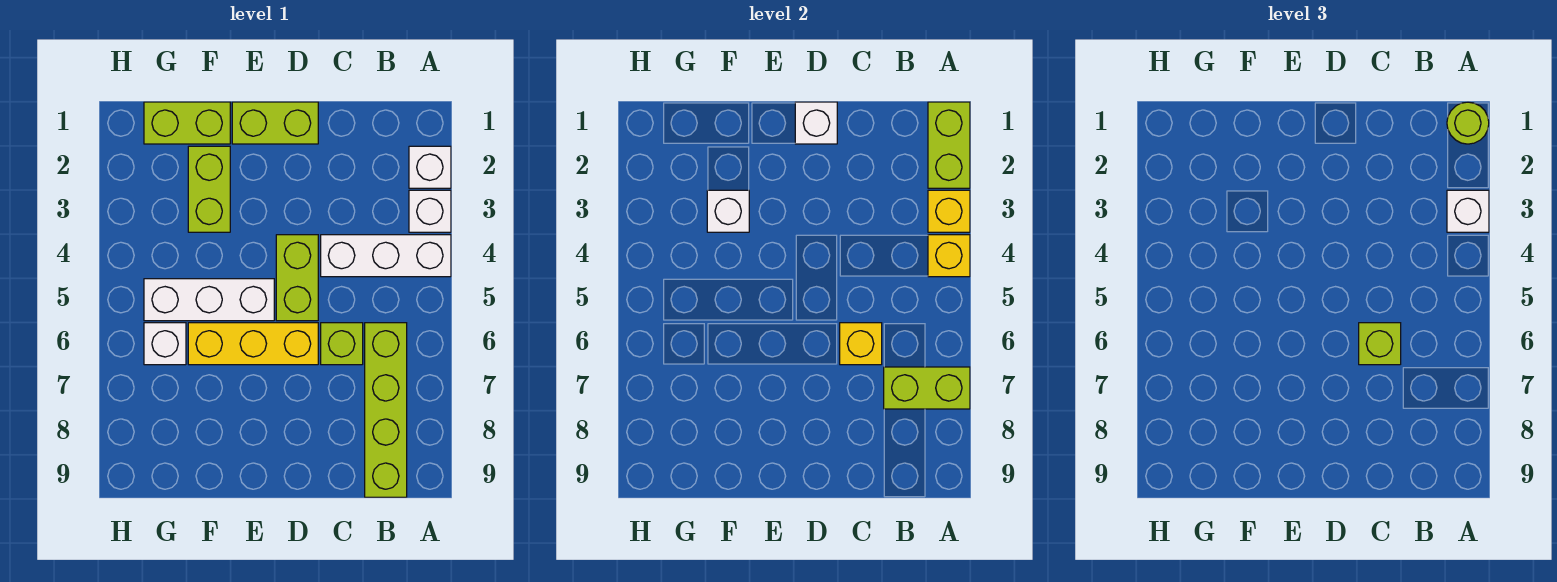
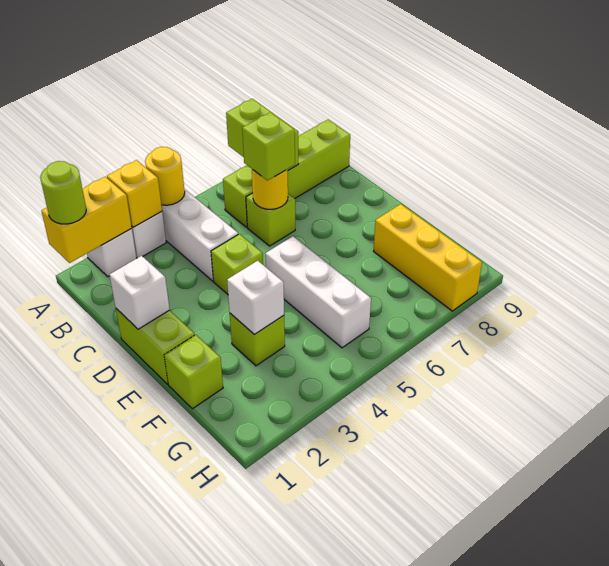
lime 1x2 brick [928,102,970,188] -> yellow 1x2 brick [41,177,132,263]
white 1x1 brick [1447,190,1489,232] -> none
yellow 1x1 brick [928,235,970,277] -> yellow 1x1 round brick [145,147,185,205]
yellow 1x1 brick [840,323,882,365] -> yellow 1x1 round brick [252,169,288,209]
lime 1x2 brick [276,235,318,321] -> lime 1x1 brick [211,234,263,294]
yellow 1x3 brick [188,323,318,365] -> yellow 1x3 brick moved to [374,204,482,311]
lime 1x2 brick [144,102,230,144] -> lime 1x1 brick [164,335,223,409]
lime 1x2 brick [188,146,230,232] -> lime 1x1 brick [230,314,285,366]
white 1x1 brick [144,323,186,365] -> none

